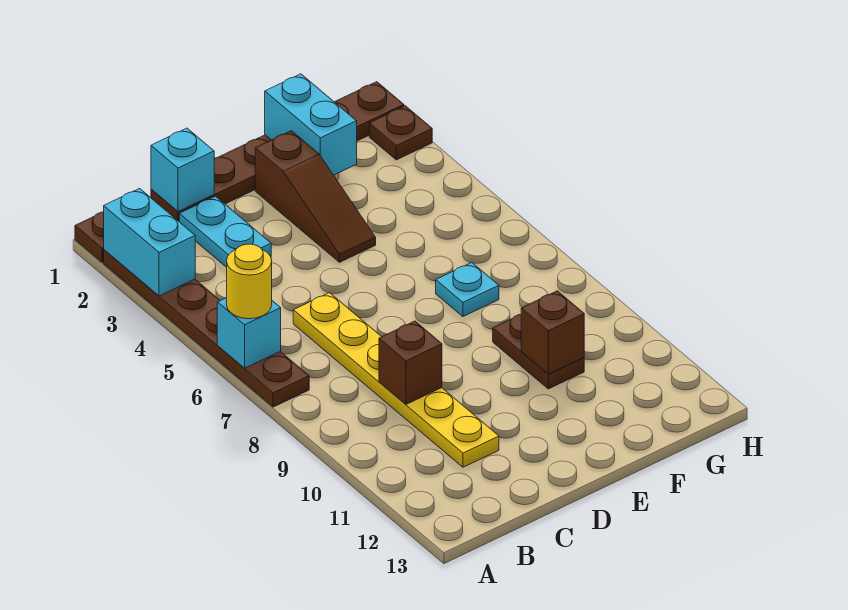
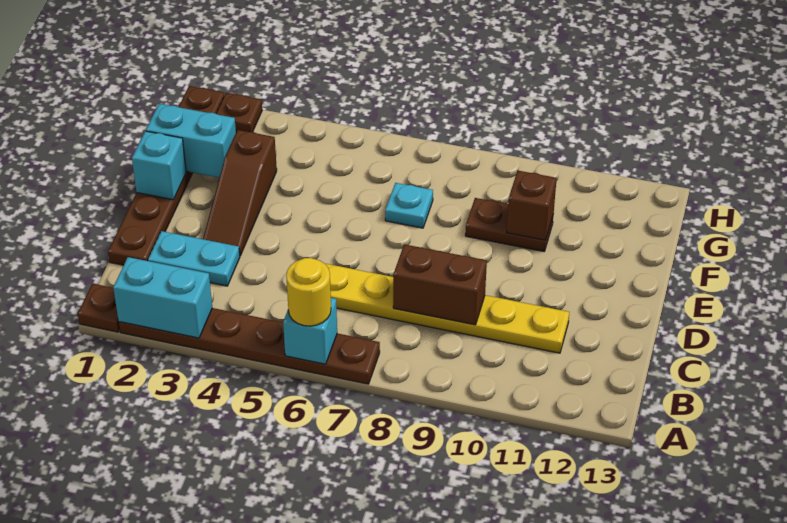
cyan 1x1 brick [151,128,214,212] -> cyan 1x1 brick moved to [132,131,186,200]
brown 1x1 brick [379,321,442,404] -> brown 1x2 brick [393,244,487,325]
brown 1x3 slope [255,131,376,262] -> brown 1x3 slope turned to [203,130,277,256]

